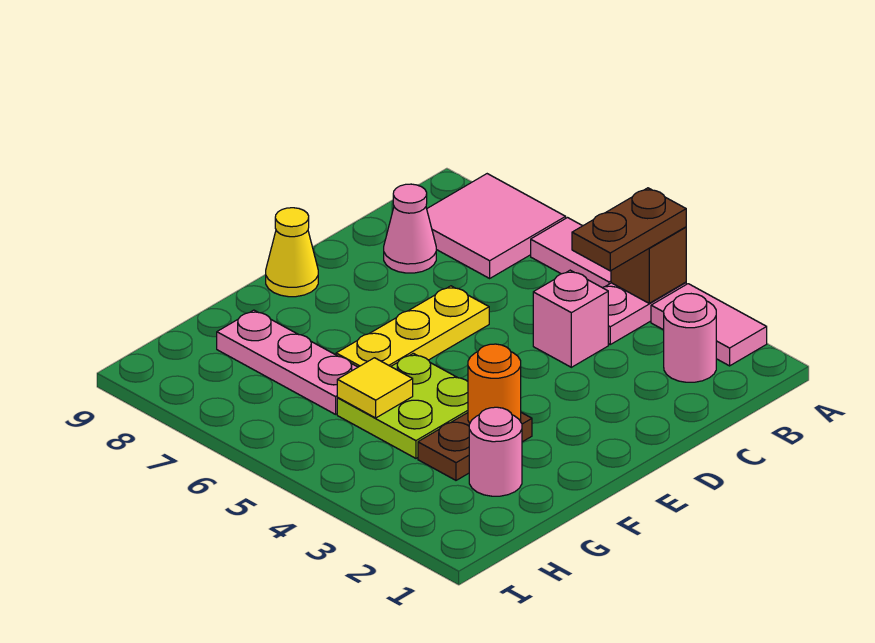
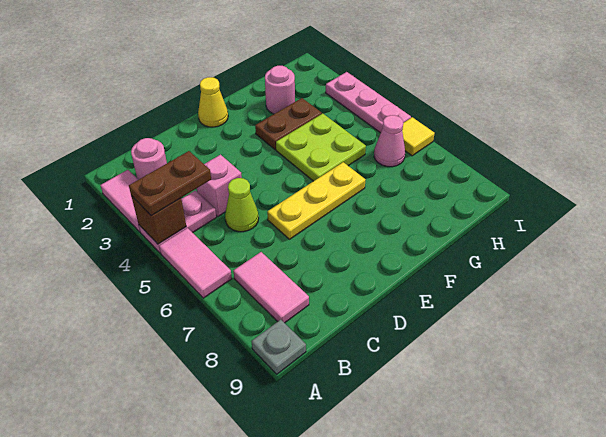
pink 2x2 tile [427,174,566,278] -> pink 1x2 tile [233,252,309,323]
none -> grey 1x1 plate [251,320,306,374]
none -> lime 1x1 cone [225,178,259,232]
pink 1x1 cone [384,184,436,273] -> pink 1x1 cone moved to [374,115,405,167]
yellow 1x1 cone [266,208,318,297] -> yellow 1x1 cone moved to [198,77,228,127]
orange 1x1 round brick [468,344,521,423] -> none
yellow 1x1 tile [337,358,413,418] -> yellow 1x1 tile moved to [402,117,435,156]
pink 1x3 plate [217,310,358,414] -> pink 1x3 plate moved to [326,72,411,133]

